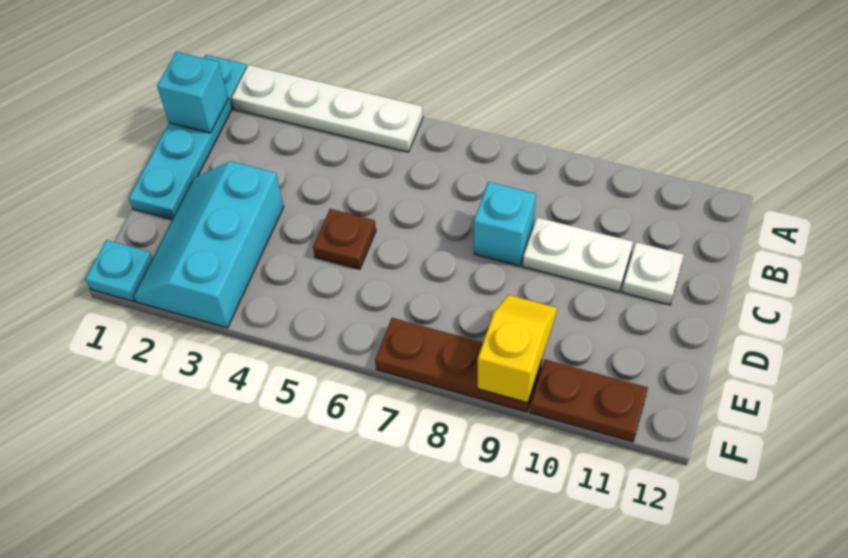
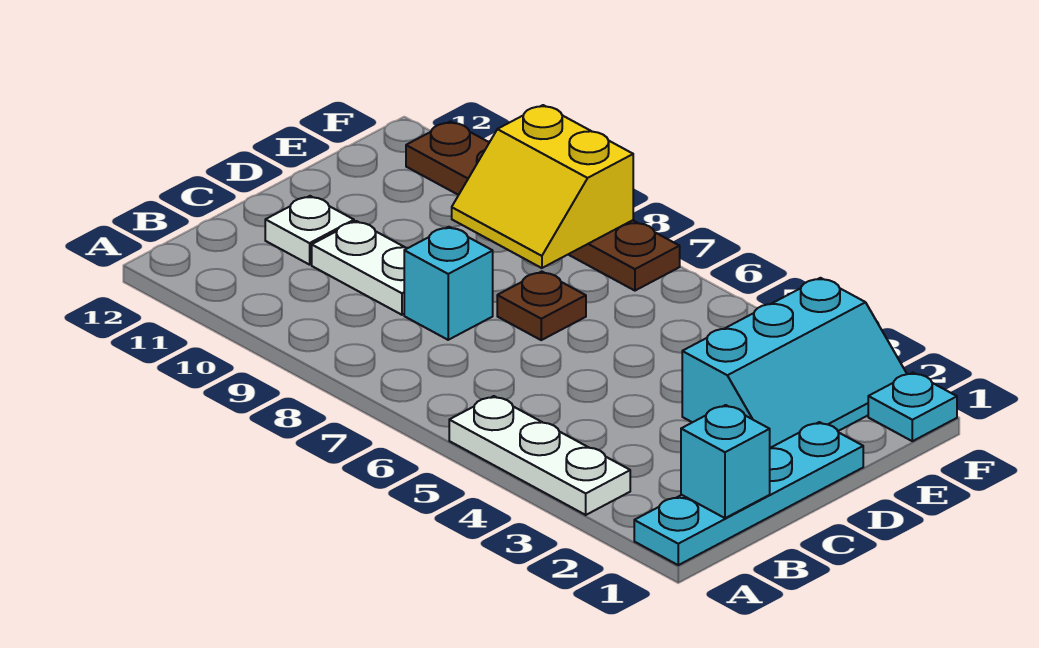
white 1x4 plate [231,65,423,152] -> white 1x3 plate [449,396,630,515]
brown 1x1 plate [313,209,376,269] -> brown 1x1 plate moved to [497,272,586,340]
yellow 1x2 slope [478,295,557,403] -> yellow 2x2 slope [452,105,633,268]

